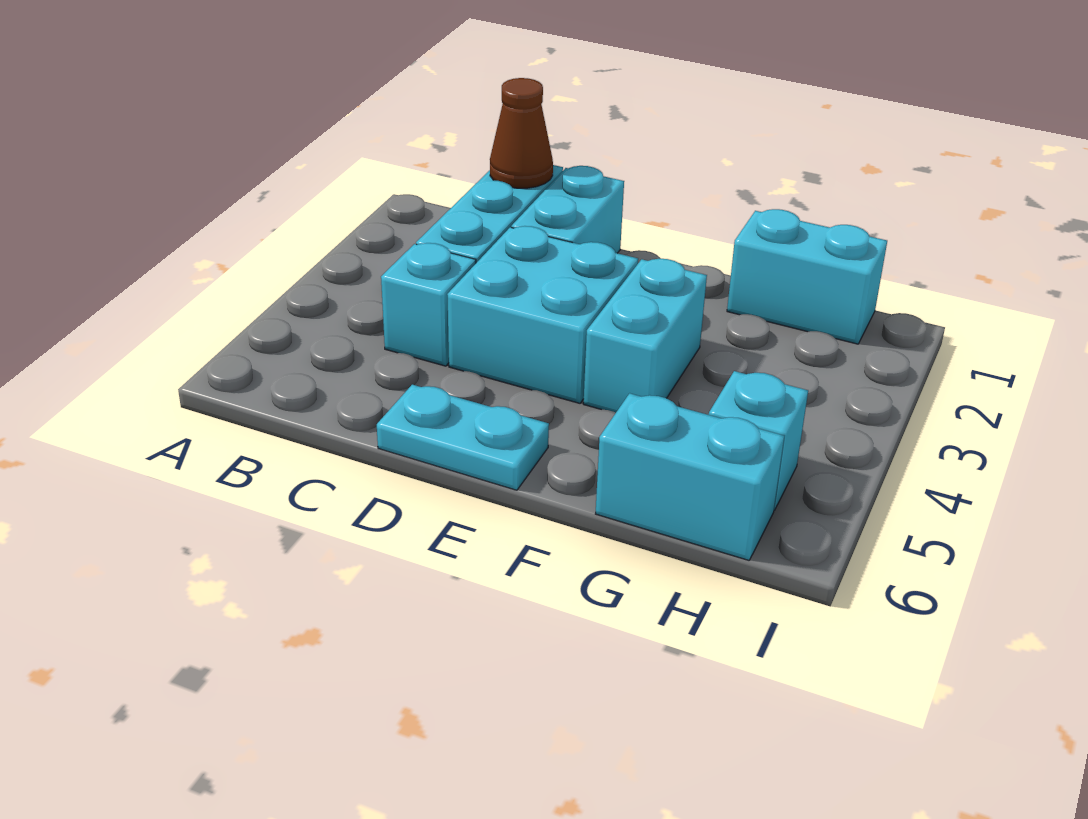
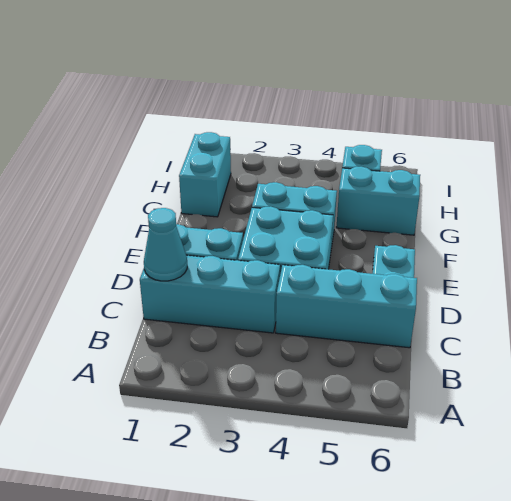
brown 1x1 cone [490,78,553,188] -> cyan 1x1 cone [144,208,187,281]
cyan 1x1 brick [381,243,476,366] -> cyan 1x3 brick [276,265,417,348]
cyan 1x2 brick [596,393,784,560] -> cyan 1x2 brick turned to [336,167,420,235]

